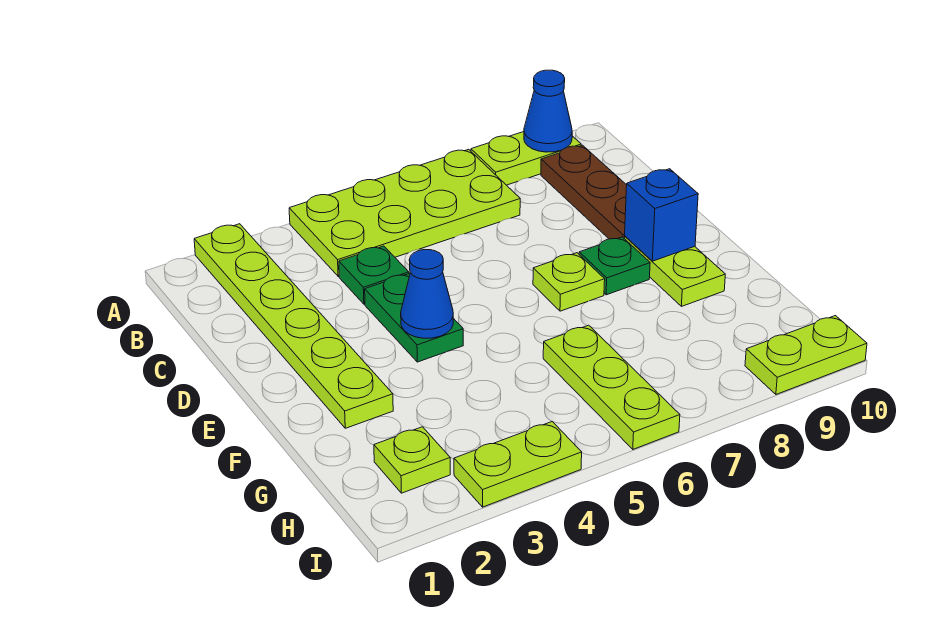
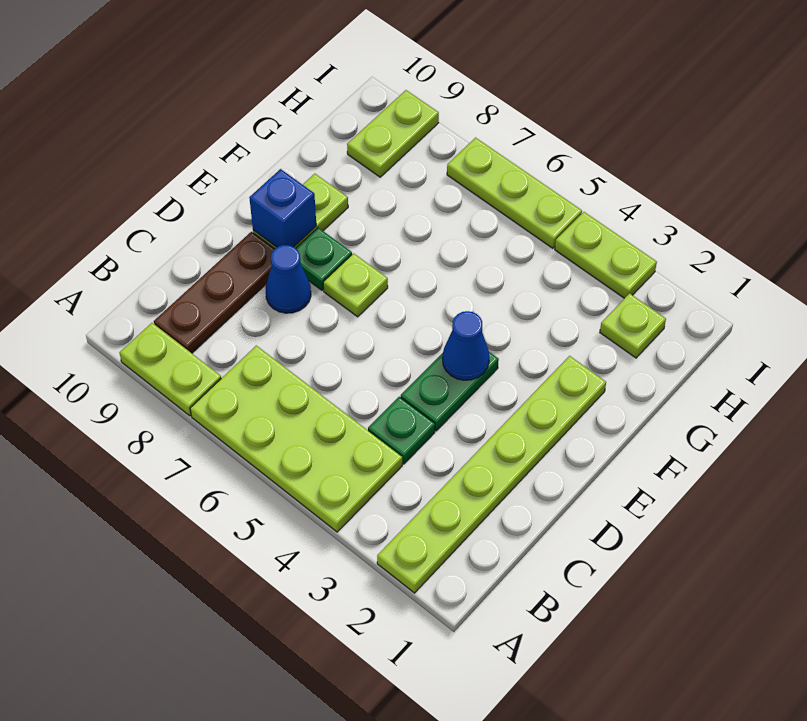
blue 1x1 cone [524,70,572,152] -> blue 1x1 cone moved to [265,245,311,313]
lime 1x3 plate [543,325,680,449] -> lime 1x3 plate turned to [447,138,582,248]
lime 1x2 plate [745,316,867,394] -> lime 1x2 plate turned to [347,90,439,177]

